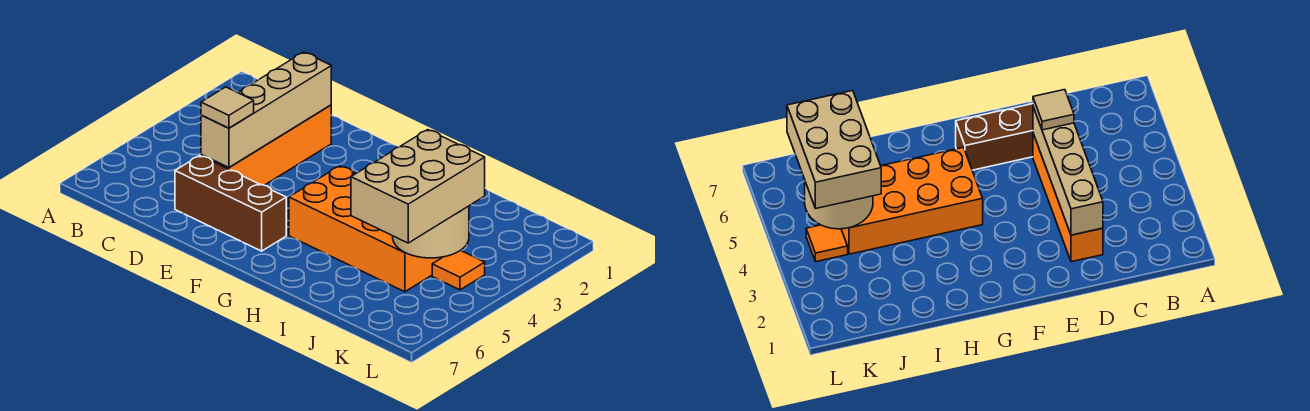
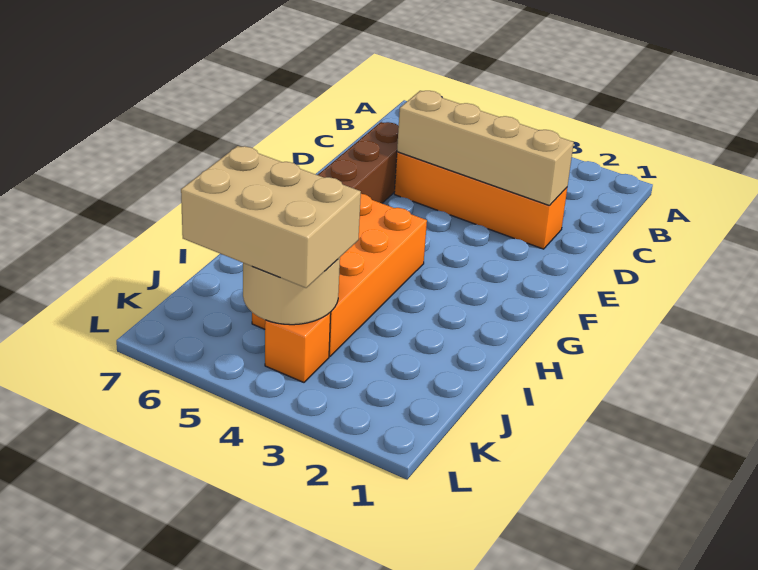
tan 1x1 tile [201,87,254,128] -> none
orange 1x1 tile [432,250,485,290] -> orange 1x1 brick [265,313,331,382]

